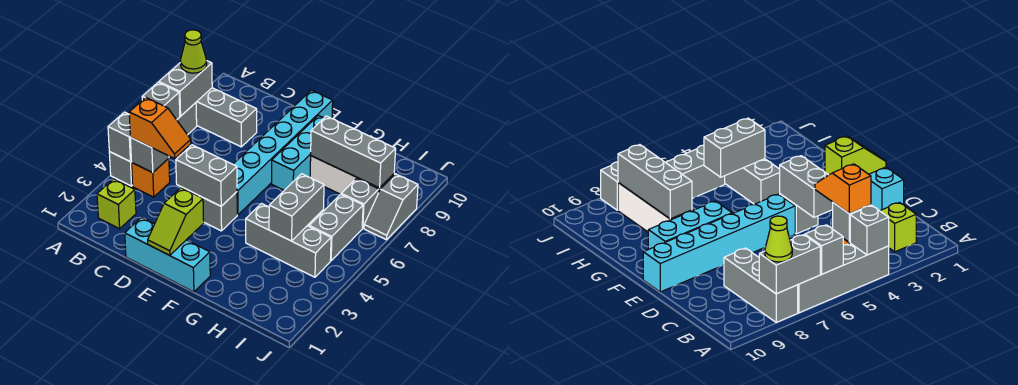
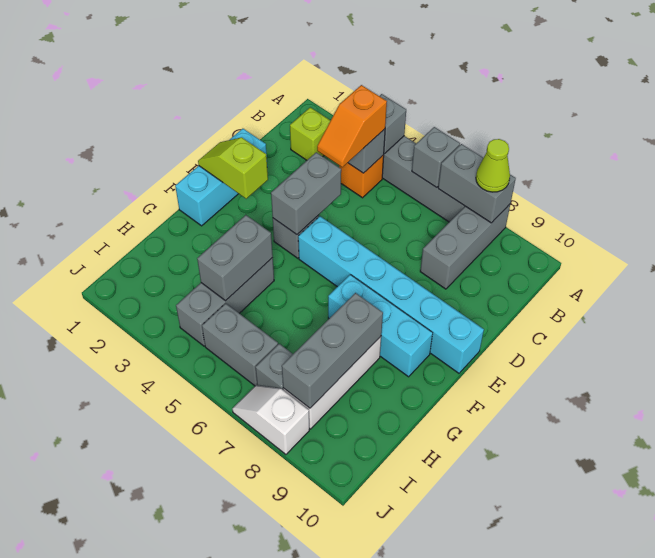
grey 1x2 brick [269,174,324,241] -> grey 1x2 brick turned to [197,215,273,301]
grey 1x2 slope [364,174,418,240] -> white 1x2 slope [232,385,309,454]

